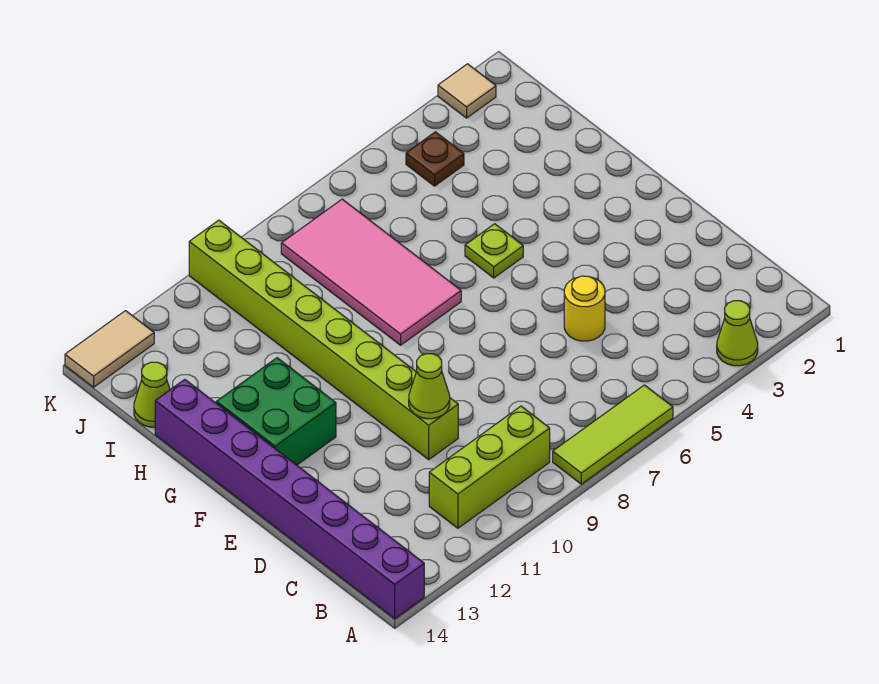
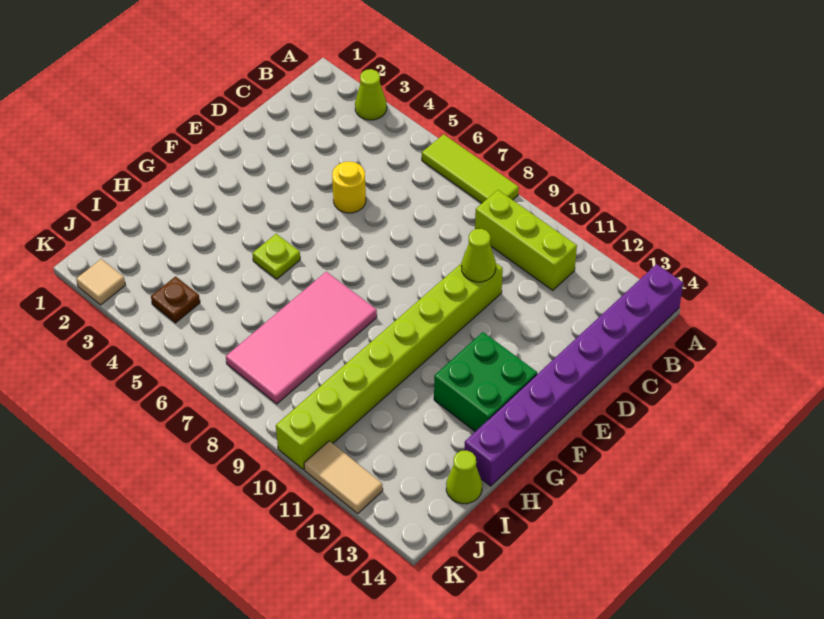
tan 1x2 tile [65,311,154,387] -> tan 1x2 tile moved to [304,441,383,513]

